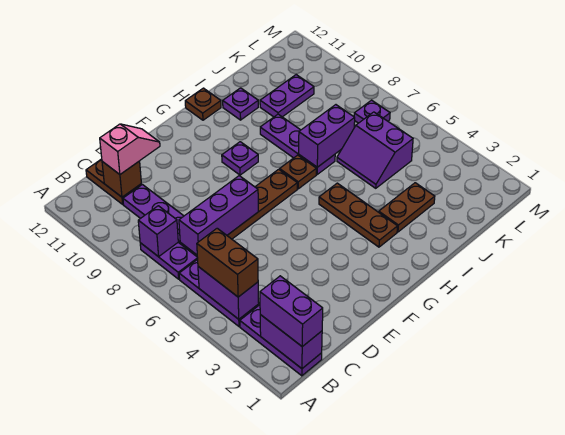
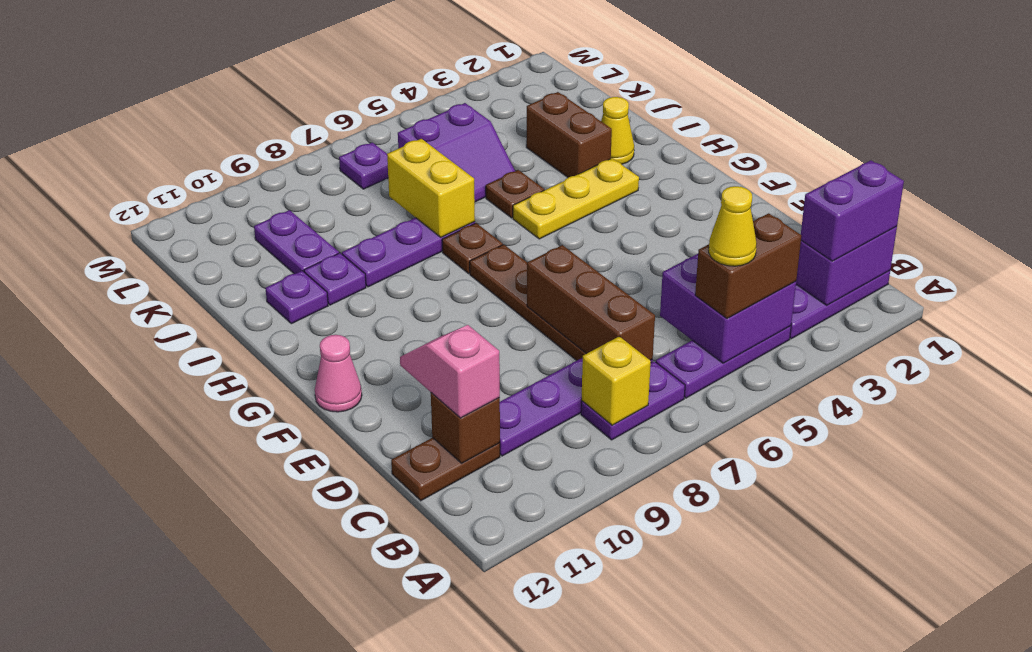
purple 1x2 brick [198,267,259,319] -> purple 2x2 brick [660,254,796,363]
none -> yellow 1x1 cone [709,186,757,266]
purple 1x1 brick [138,206,178,257] -> yellow 1x1 brick [581,336,651,425]
purple 1x3 brick [179,176,258,255] -> brown 1x3 brick [527,245,655,361]
none -> pink 1x1 cone [315,335,362,412]
purple 1x1 plate [222,142,258,175] -> purple 1x1 plate moved to [304,253,366,305]
brown 1x3 plate [319,183,398,247] -> yellow 1x3 plate [513,158,639,239]
brown 1x1 plate [185,88,221,120] -> brown 1x1 plate moved to [486,170,544,218]
none -> yellow 1x1 cone [601,97,634,164]
brown 1x2 plate [379,183,435,232] -> brown 1x2 brick [526,92,612,177]
purple 1x2 brick [299,105,355,167] -> yellow 1x2 brick [387,139,475,237]

